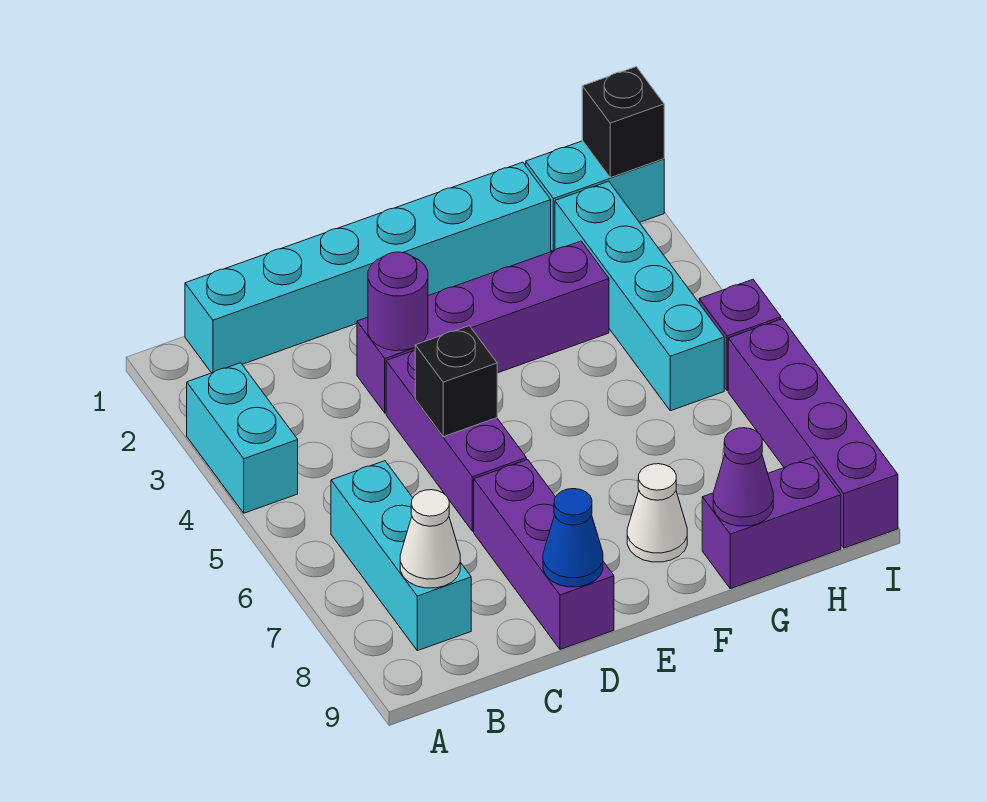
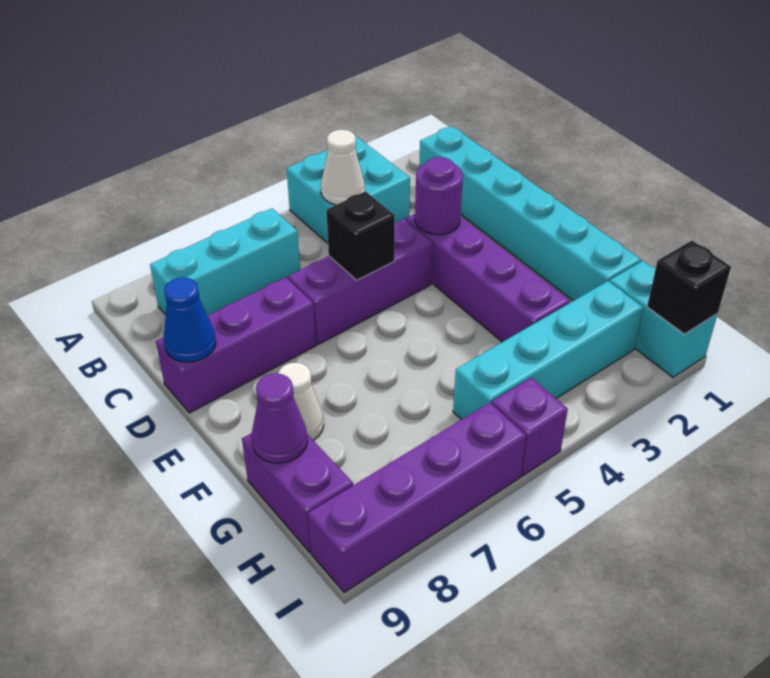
cyan 1x2 brick [187,363,298,513] -> cyan 2x2 brick [287,137,410,243]
white 1x1 cone [400,490,460,588] -> white 1x1 cone moved to [321,130,365,205]

